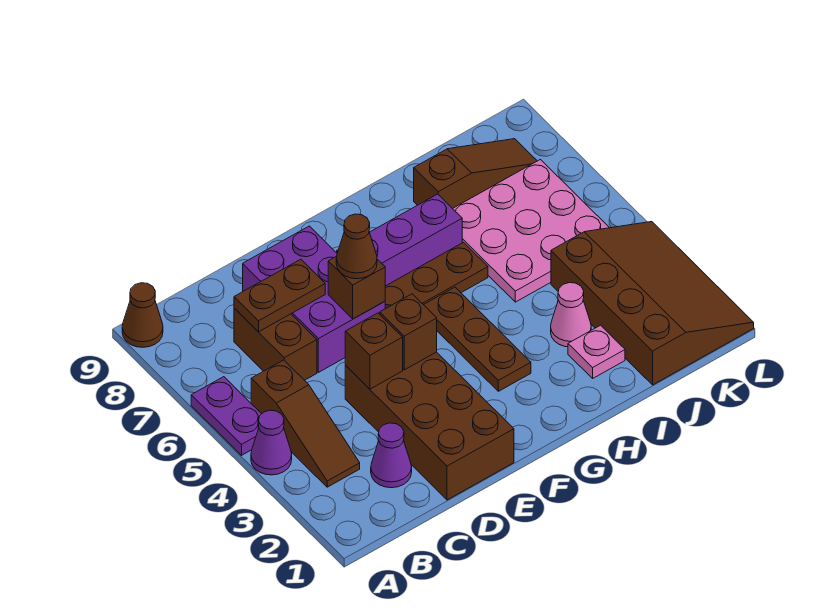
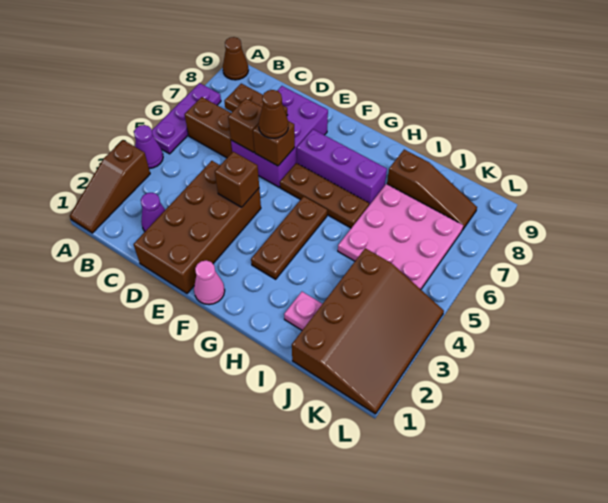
purple 1x2 plate [191,377,261,455] -> purple 1x3 plate [152,83,221,154]
brown 1x3 slope [251,360,360,487] -> brown 1x3 slope moved to [70,140,150,233]
brown 1x2 brick [234,308,317,380] -> brown 1x2 brick turned to [185,97,232,158]
brown 1x1 brick [345,313,403,389] -> brown 1x1 brick moved to [228,98,262,152]
pink 1x1 cone [551,283,591,347] -> pink 1x1 cone moved to [194,260,225,305]

